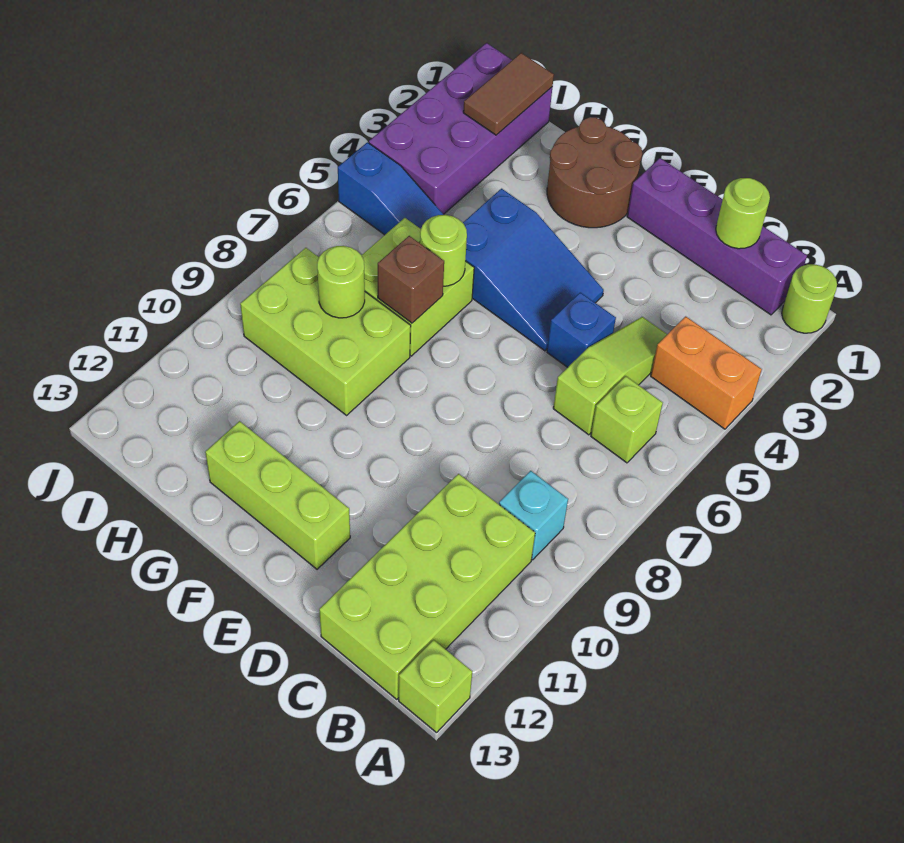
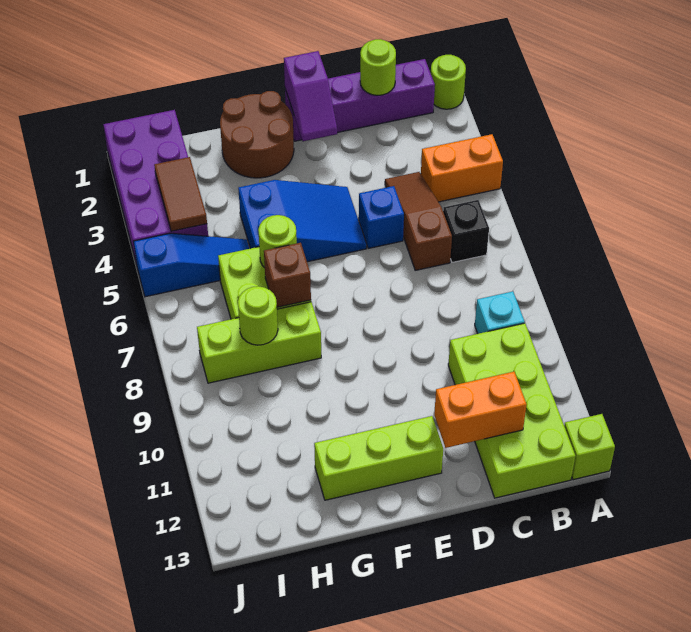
lime 1x1 brick [591,376,663,463] -> black 1x1 brick [443,200,489,262]
lime 1x3 slope [553,317,667,435] -> brown 1x3 slope [385,172,452,270]
none -> orange 1x2 brick [434,372,527,448]
none -> purple 1x2 slope [284,51,337,141]
lime 2x3 brick [240,248,411,415] -> lime 1x3 brick [197,302,321,383]
brown 1x2 tile [463,53,554,135] -> brown 1x2 tile moved to [154,157,207,231]

